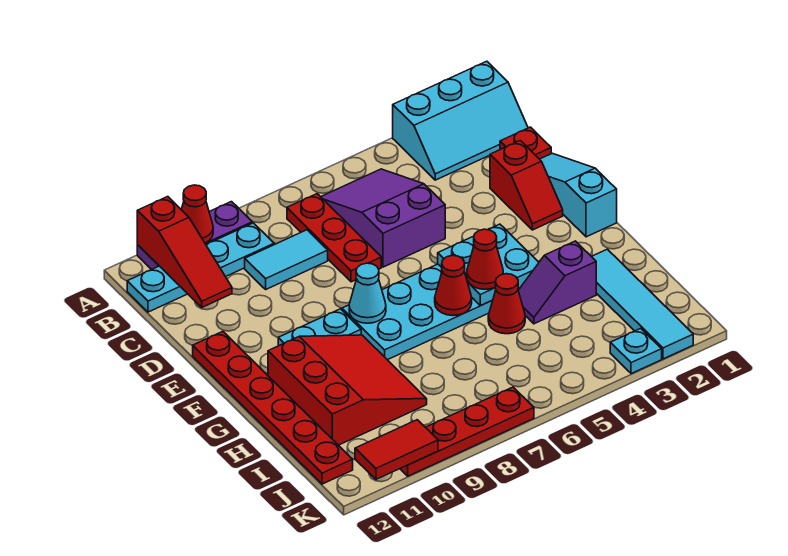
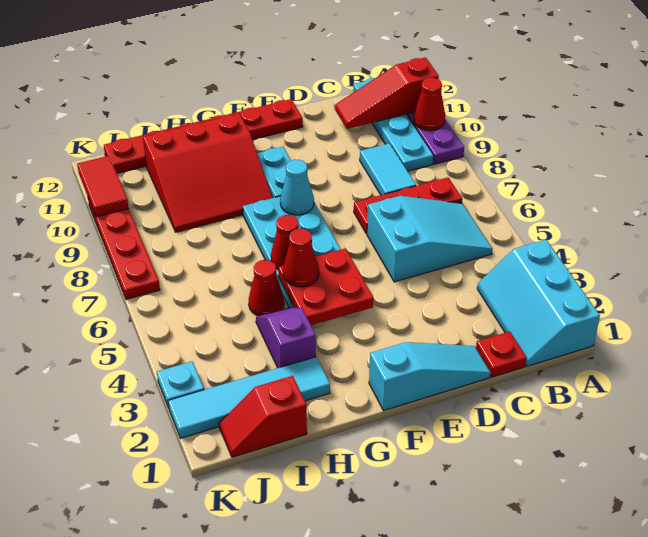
purple 2x3 slope [321,169,445,267] -> cyan 2x3 slope [367,196,492,282]
red 1x2 slope [490,141,563,230] -> red 1x2 slope moved to [219,376,307,457]
cyan 2x2 plate [438,224,539,306] -> red 2x2 plate [278,248,373,325]

